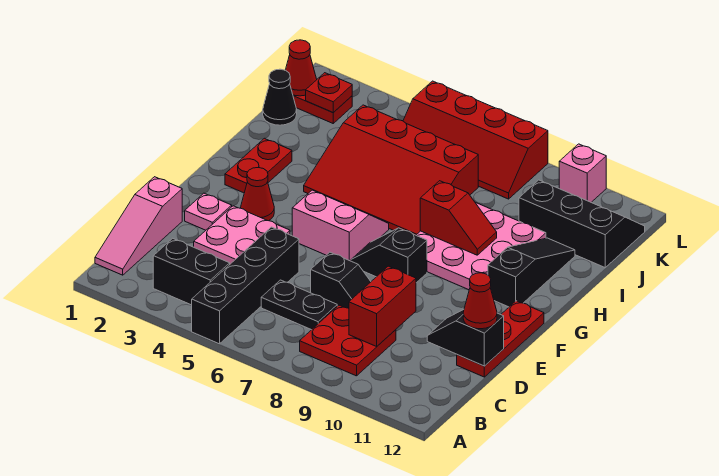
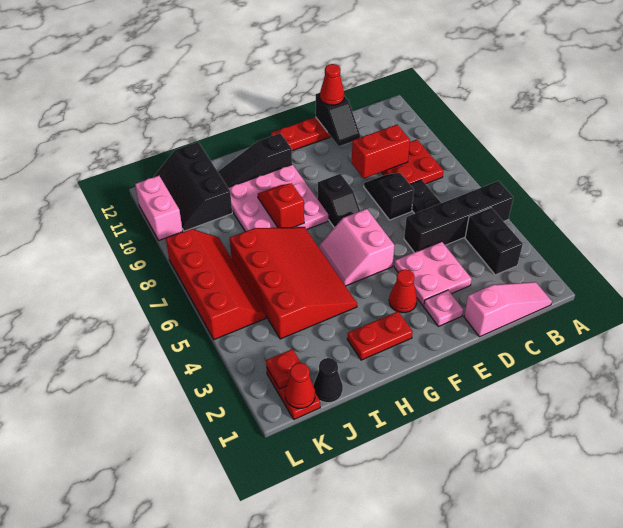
pink 1x1 brick [559,144,606,202] -> pink 1x2 brick [135,176,183,240]

